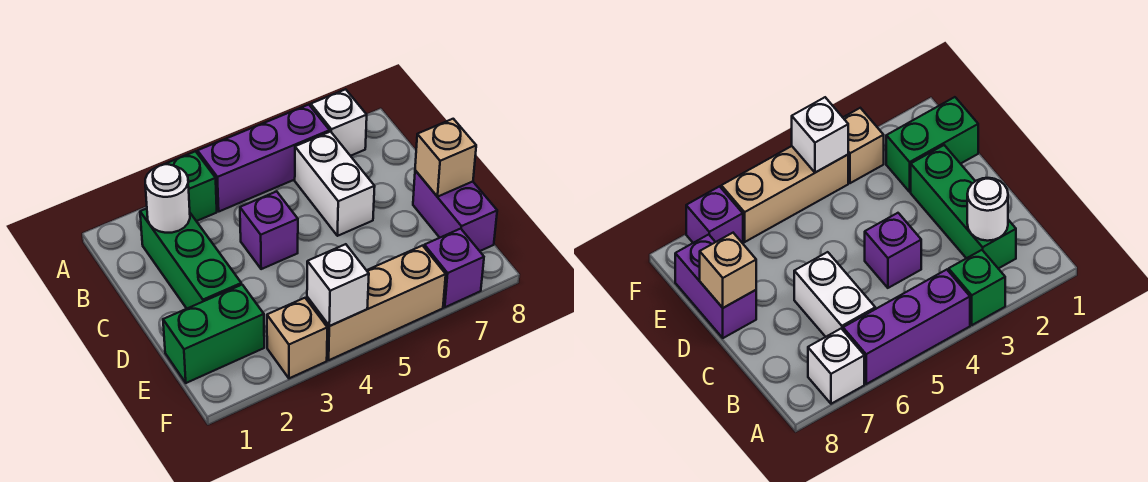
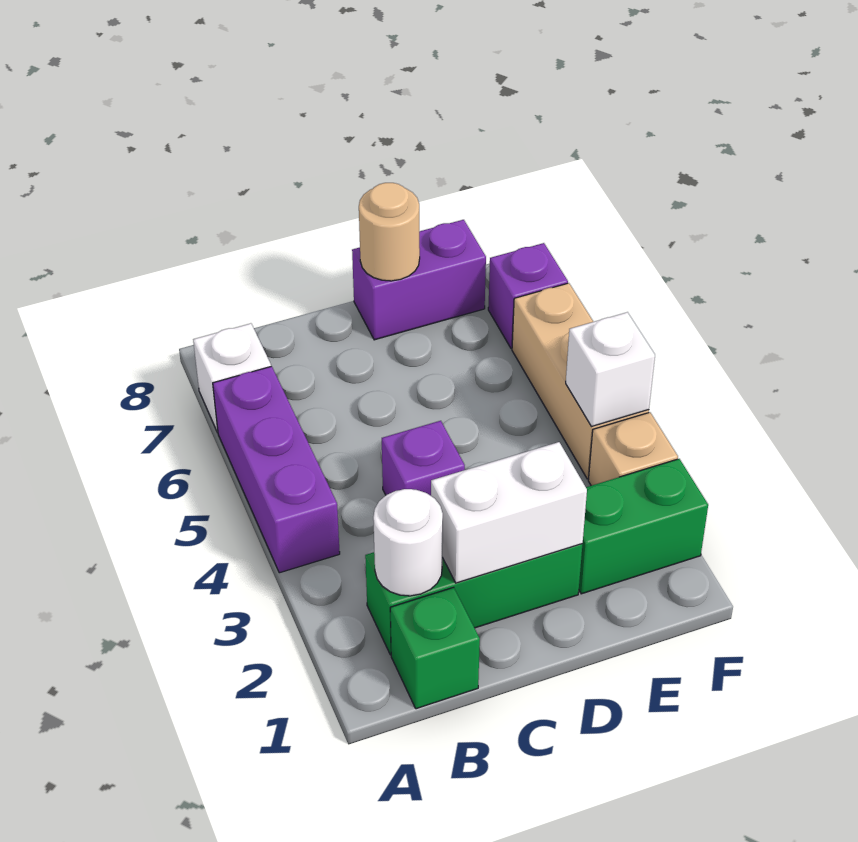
green 1x1 brick [166,151,217,221] -> green 1x1 brick moved to [390,587,480,709]
white 1x2 brick [295,132,375,236] -> white 1x2 brick moved to [431,442,587,583]
tan 1x1 brick [415,119,476,197] -> tan 1x1 round brick [359,183,420,281]
green 1x2 brick [163,285,264,383] -> green 1x2 brick turned to [579,459,708,594]

